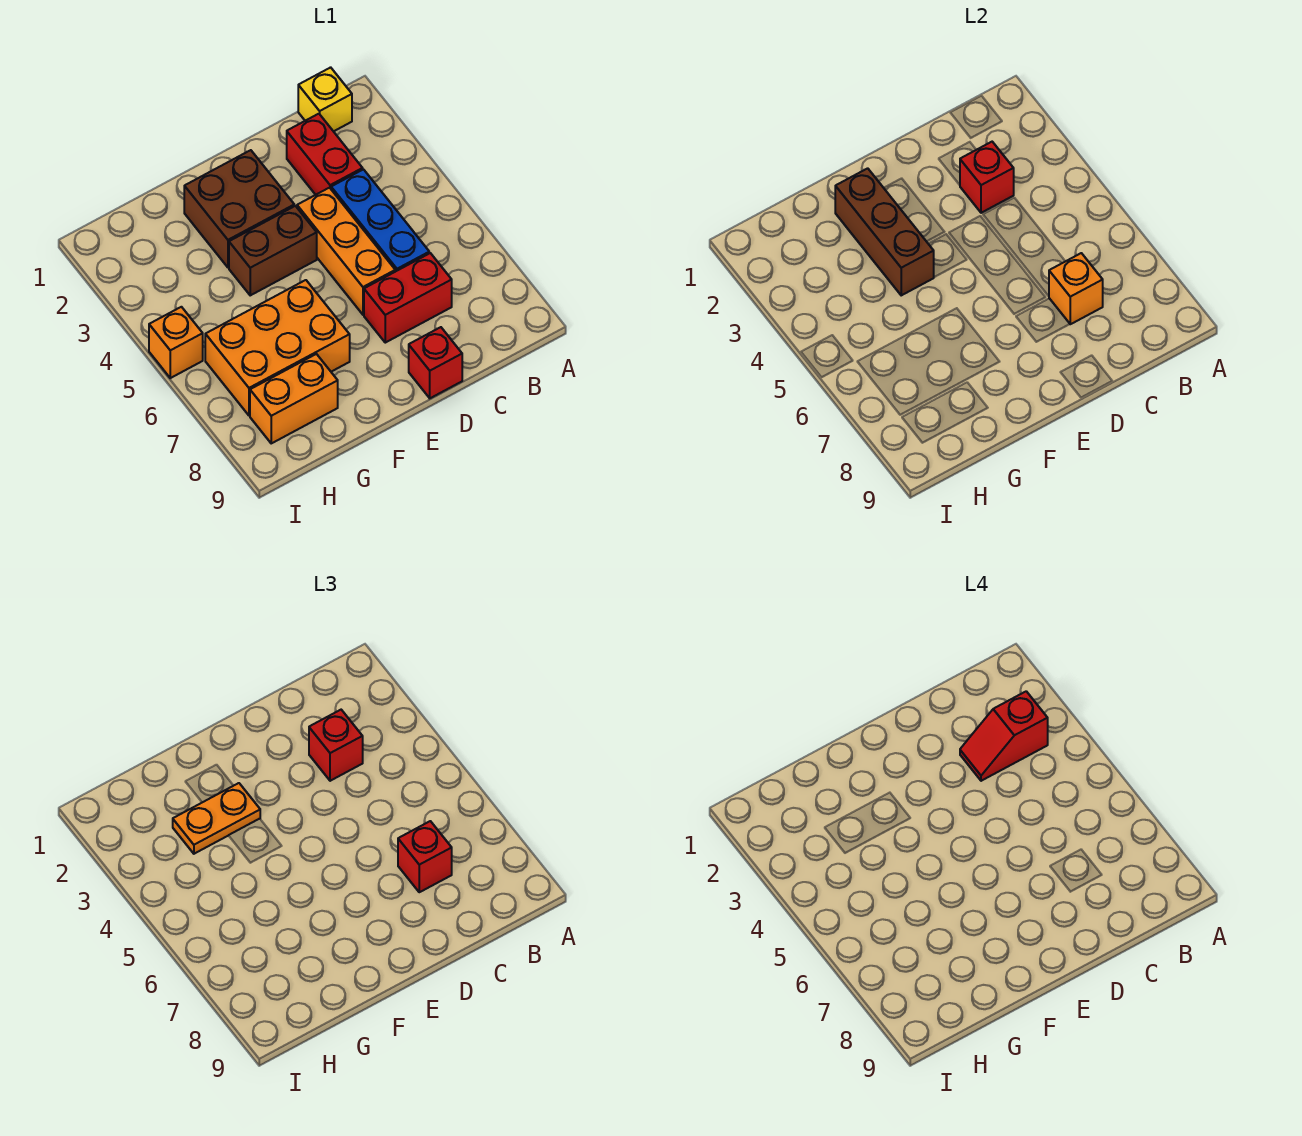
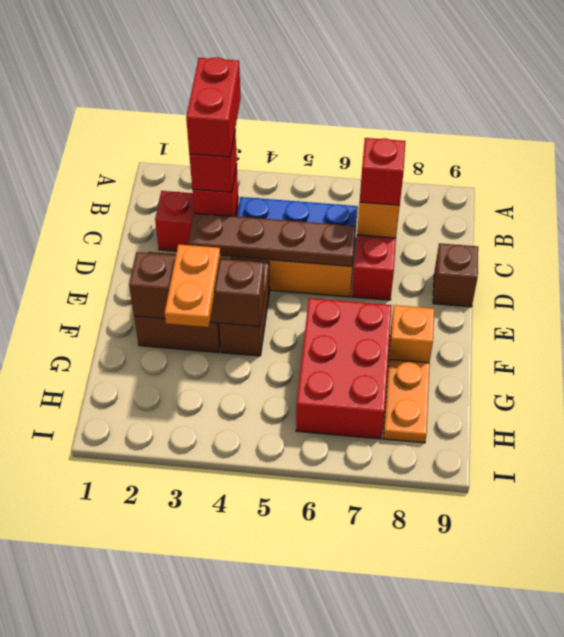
yellow 1x1 brick [298,67,352,131] -> none
red 1x2 slope [960,691,1048,781] -> red 1x2 brick [186,57,241,157]
none -> brown 1x4 plate [188,213,356,266]
red 1x1 brick [409,327,462,398] -> brown 1x1 brick [433,243,478,307]
orange 2x3 brick [205,280,350,416] -> red 2x3 brick [296,298,392,439]
orange 1x2 brick [250,354,338,443] -> orange 1x2 plate [383,359,430,443]
orange 1x1 brick [149,307,203,378] -> orange 1x1 brick moved to [388,305,434,363]

